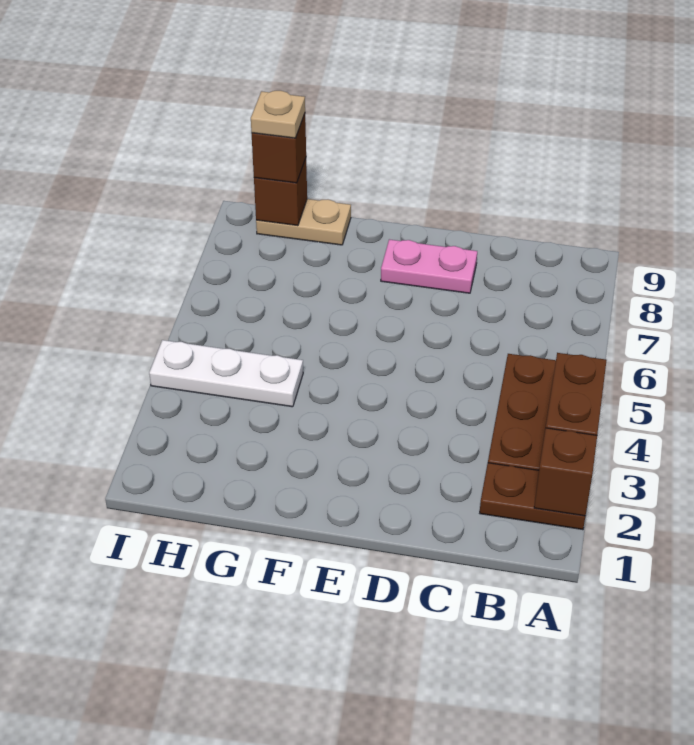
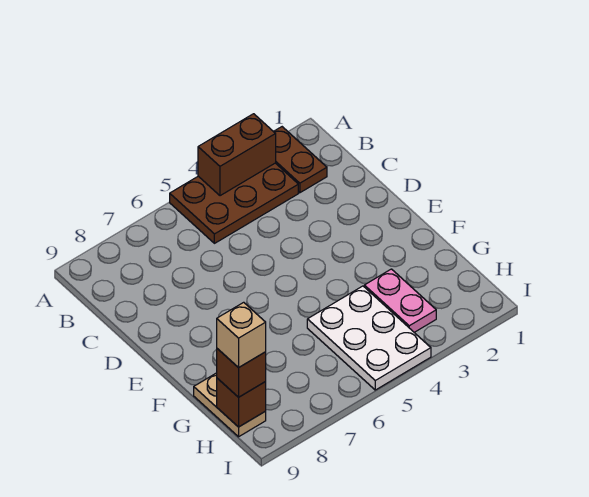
brown 1x1 brick [534,428,597,516] -> none
pink 1x2 plate [381,239,477,293] -> pink 1x2 plate moved to [364,269,436,332]
white 1x3 plate [149,340,303,407] -> white 2x3 plate [307,286,431,390]
tan 1x1 plate [251,91,305,138] -> tan 1x1 brick [217,302,266,368]

